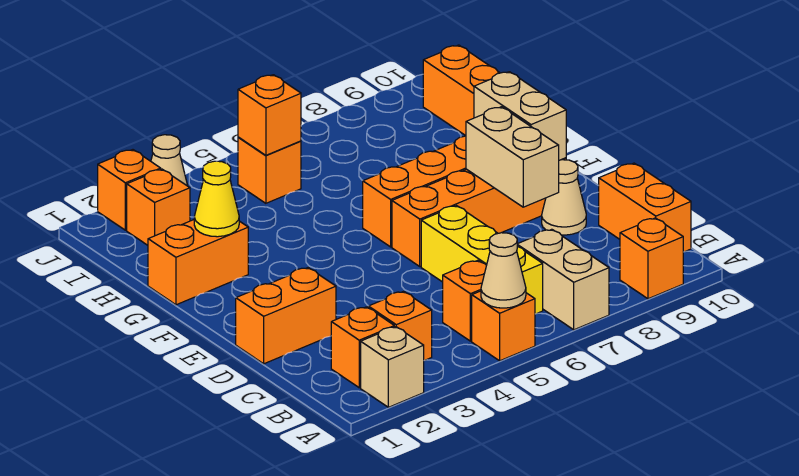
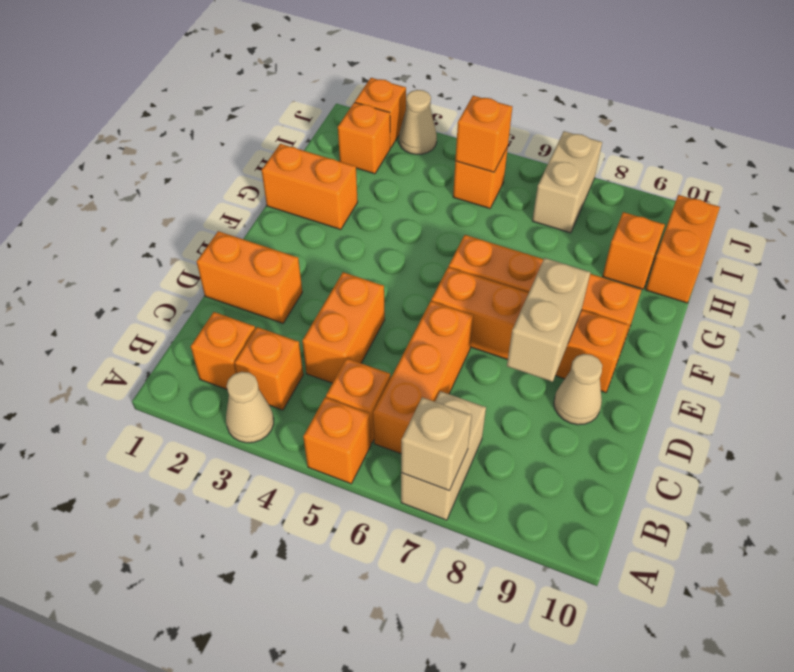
tan 1x1 brick [361,327,424,407] -> tan 1x1 brick moved to [401,397,472,491]
tan 1x1 cone [481,233,526,308] -> tan 1x1 cone moved to [226,372,274,443]
orange 1x1 brick [620,218,683,299] -> orange 1x1 brick moved to [602,212,665,289]
yellow 1x3 brick [421,206,543,314] -> orange 1x3 brick [373,301,474,454]
orange 1x2 brick [599,163,691,252] -> orange 1x2 brick moved to [302,272,385,383]
tan 1x2 brick [474,72,566,160] -> tan 1x2 brick moved to [532,131,602,233]
yellow 1x1 cone [194,161,239,237] -> none

